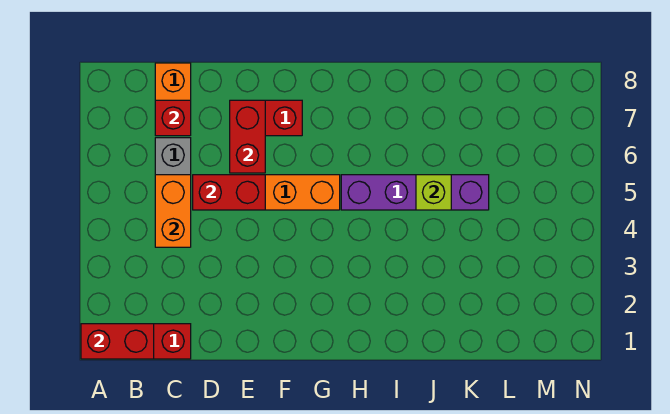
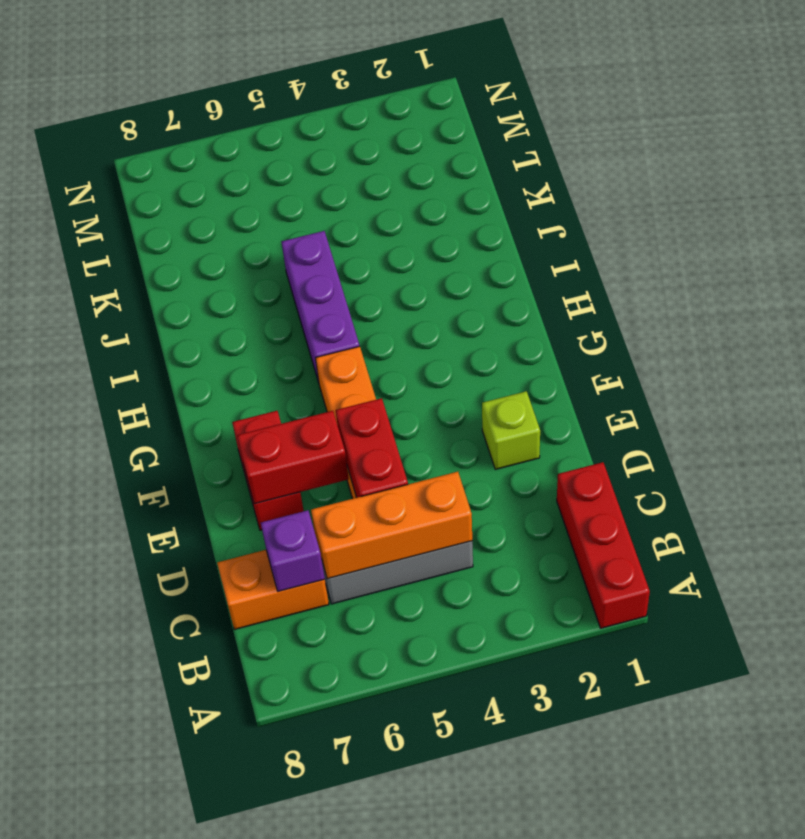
red 1x2 brick [81,324,154,359] -> none
orange 1x2 brick [155,175,191,247] -> orange 1x3 brick [311,472,472,579]
red 1x1 brick [155,100,191,136] -> purple 1x1 brick [261,510,325,592]
purple 1x4 brick [341,175,489,210] -> purple 1x3 brick [282,231,359,382]
lime 1x1 brick [416,175,451,210] -> lime 1x1 brick moved to [482,391,540,469]

